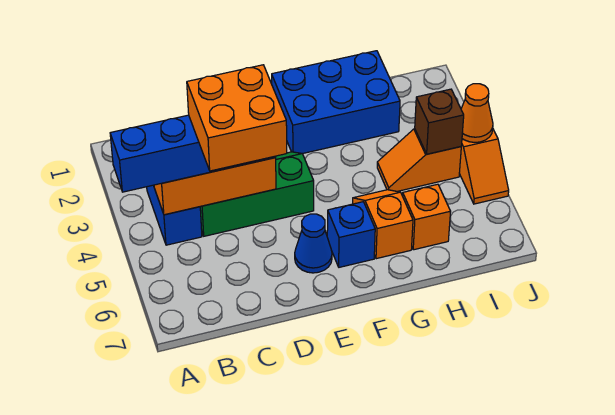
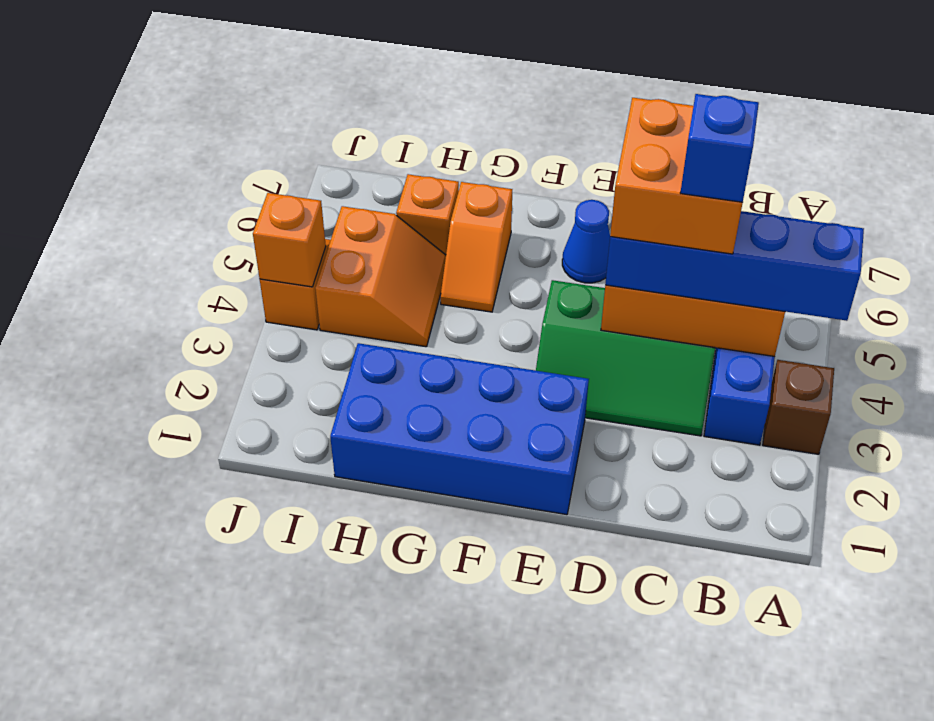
blue 2x3 brick [272,51,400,154] -> blue 2x4 brick [330,343,589,515]
blue 1x1 brick [327,202,375,267] -> blue 1x1 brick moved to [680,94,759,202]
orange 1x2 slope [377,129,461,192] -> orange 2x2 slope [315,206,446,347]
brown 1x1 brick [415,89,464,154] -> brown 1x1 brick moved to [763,360,834,454]
orange 1x1 cone [461,84,493,142] -> orange 1x1 brick [253,193,326,287]

